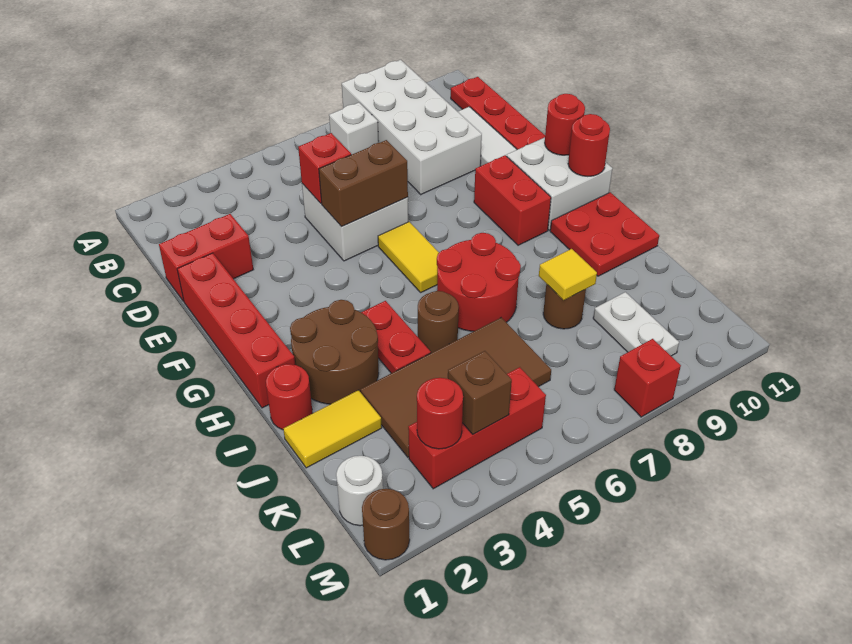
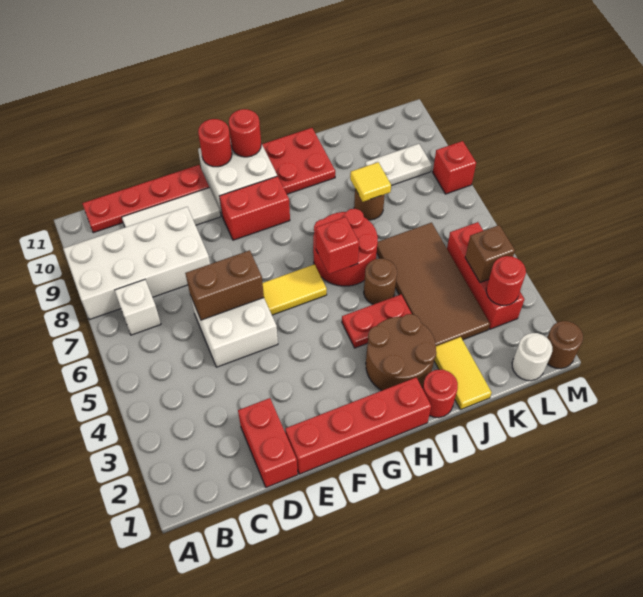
red 1x1 brick [298,133,351,204] -> red 1x1 brick moved to [316,217,359,274]
brown 1x2 brick [319,140,408,227] -> brown 1x2 brick turned to [185,250,264,320]

